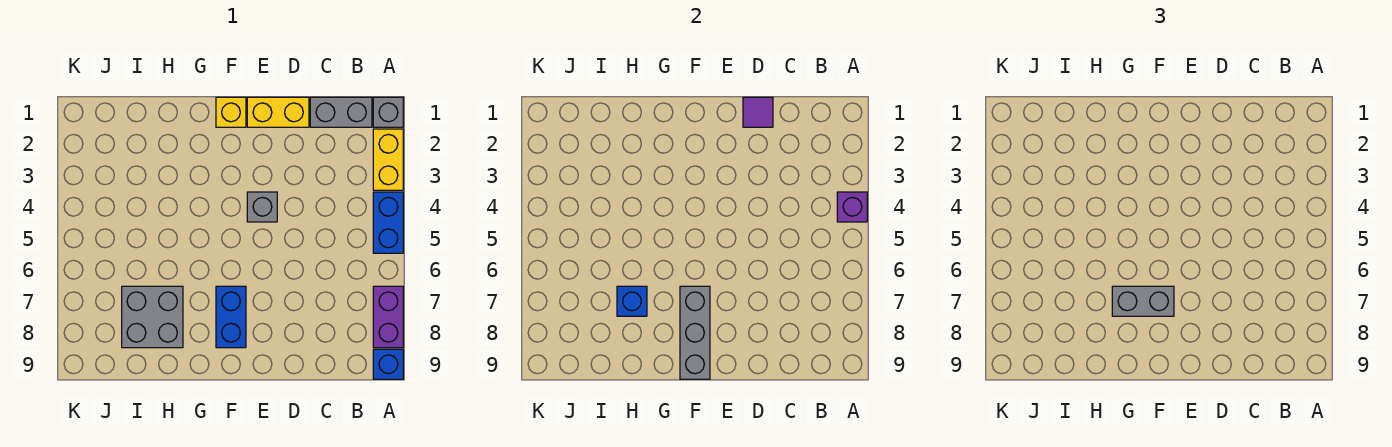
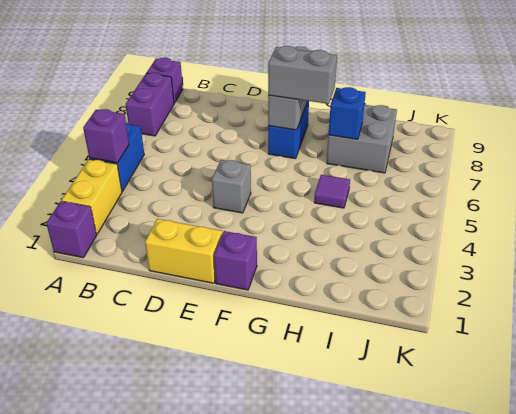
grey 1x1 brick [373,97,403,127] -> purple 1x1 brick [46,201,97,258]
blue 1x1 brick [373,349,403,379] -> purple 1x1 brick [147,58,183,103]
grey 1x2 brick [310,97,372,127] -> none
purple 1x1 tile [743,97,773,127] -> purple 1x1 tile moved to [314,175,350,208]
yellow 1x1 brick [216,97,246,127] -> purple 1x1 brick [214,231,257,290]

